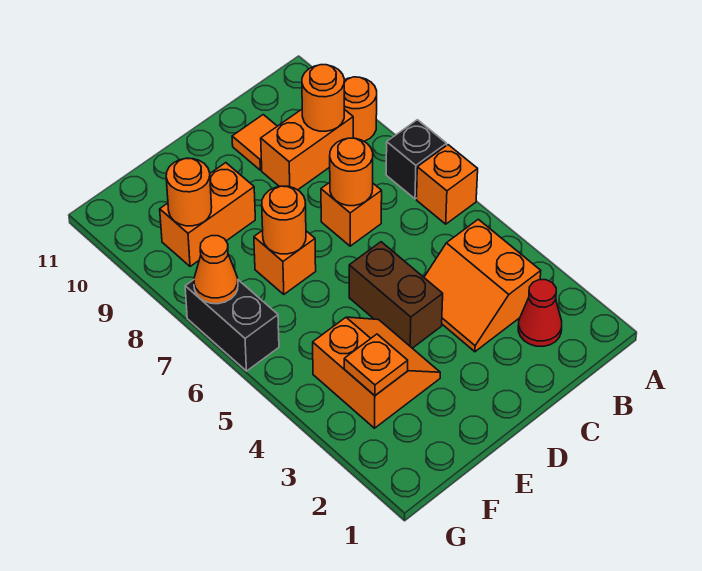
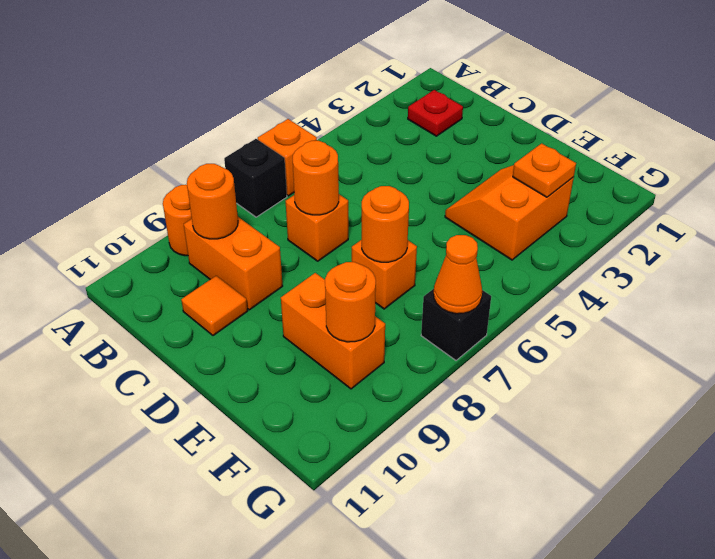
red 1x1 cone [518,280,562,346] -> red 1x1 plate [408,90,463,136]
orange 2x2 slope [424,219,541,352] -> none
brown 1x2 brick [349,242,443,348] -> none
black 1x2 brick [185,280,279,371] -> black 1x1 brick [421,289,491,360]

